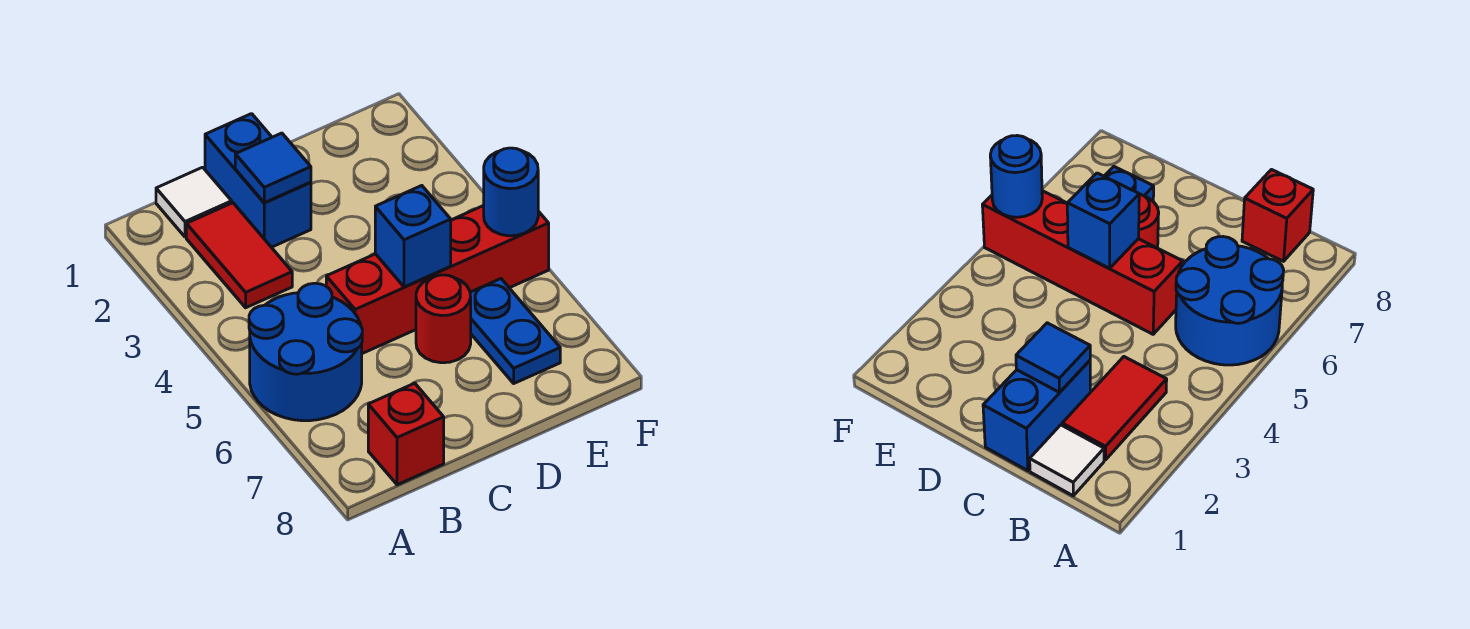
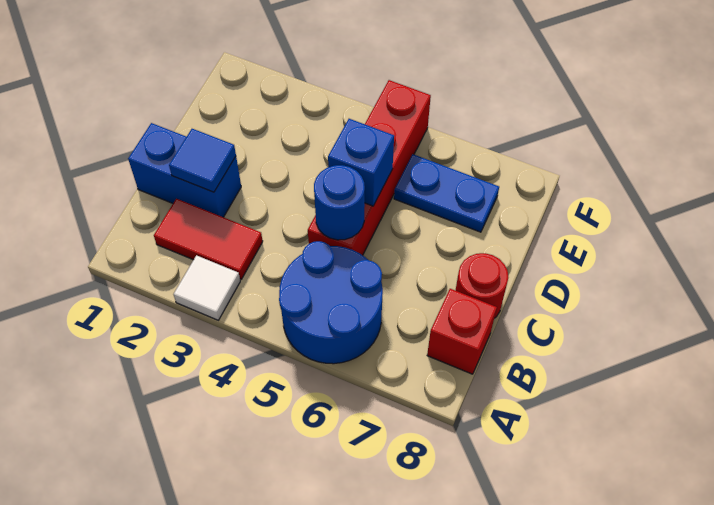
white 1x1 tile [156,167,232,237] -> white 1x1 tile moved to [174,255,240,320]
red 1x1 round brick [416,275,471,363] -> red 1x1 round brick moved to [455,253,508,318]
blue 1x1 round brick [484,148,538,236] -> blue 1x1 round brick moved to [314,165,365,240]

